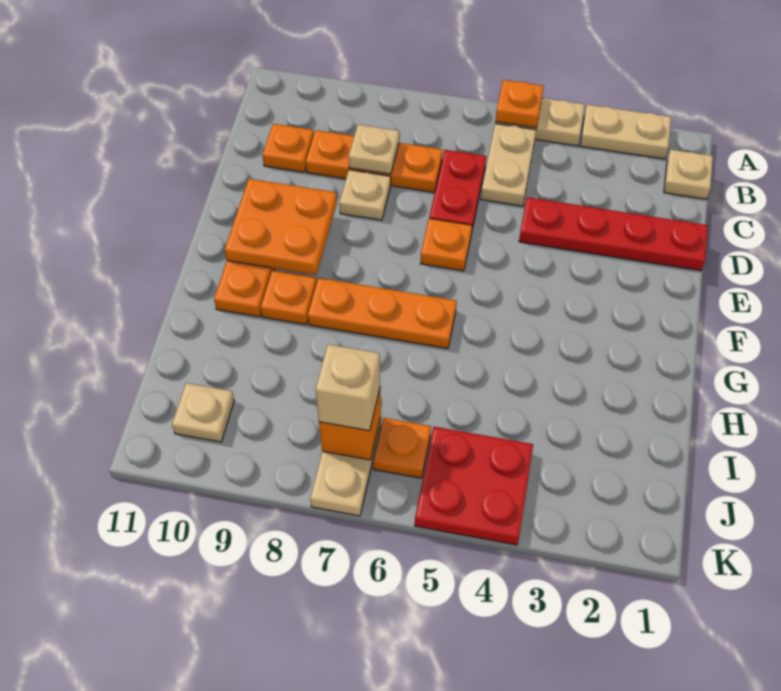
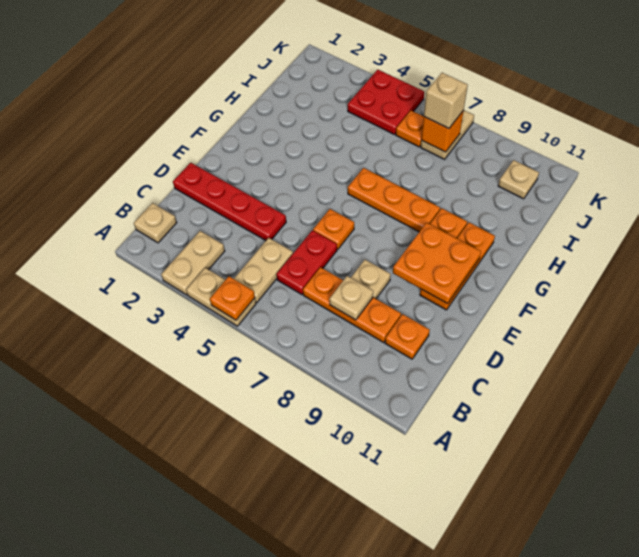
tan 1x2 plate [580,105,671,159] -> tan 1x2 plate turned to [161,231,225,295]

